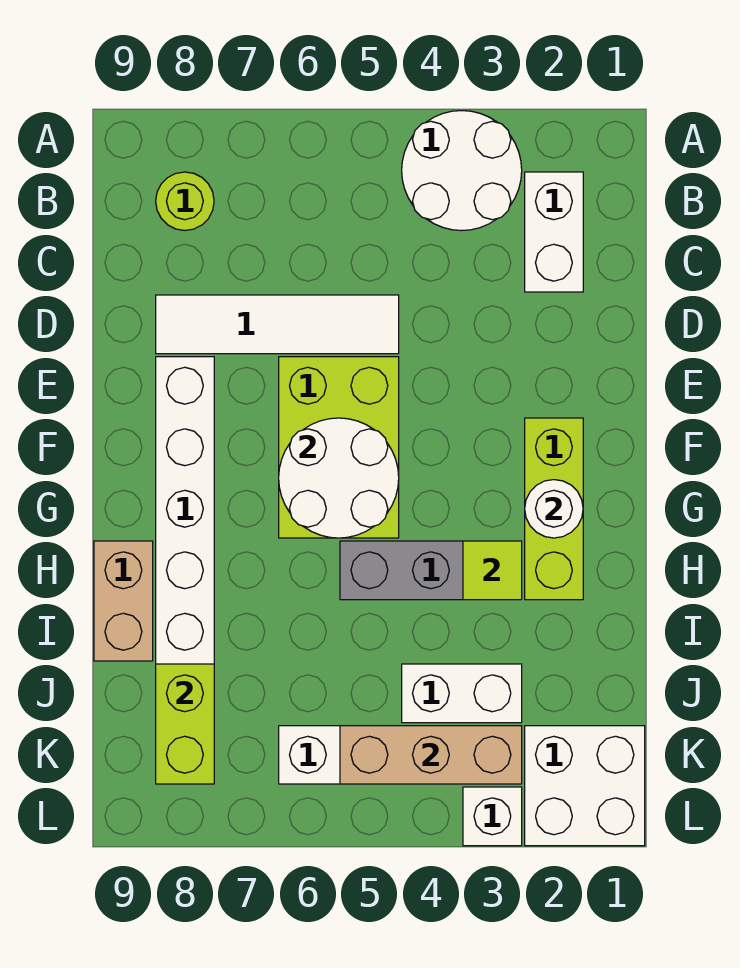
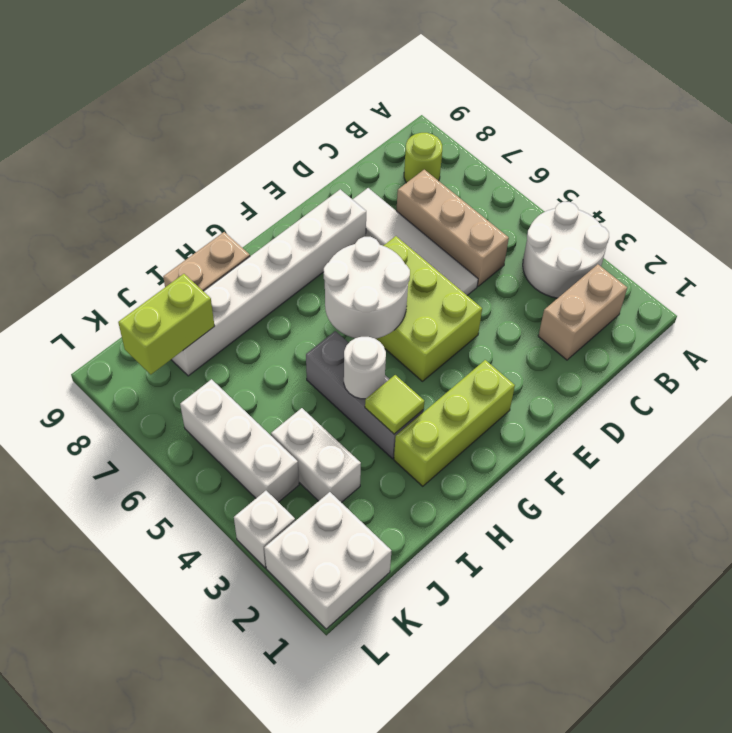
white 1x2 brick [525,172,583,292] -> tan 1x2 brick [538,264,627,360]
lime 2x3 brick [279,357,399,538] -> lime 2x3 brick turned to [376,236,482,381]
white 1x1 round brick [525,480,583,538] -> white 1x1 round brick moved to [344,337,386,399]
tan 1x3 brick [340,726,522,784] -> tan 1x3 brick moved to [396,170,509,286]

